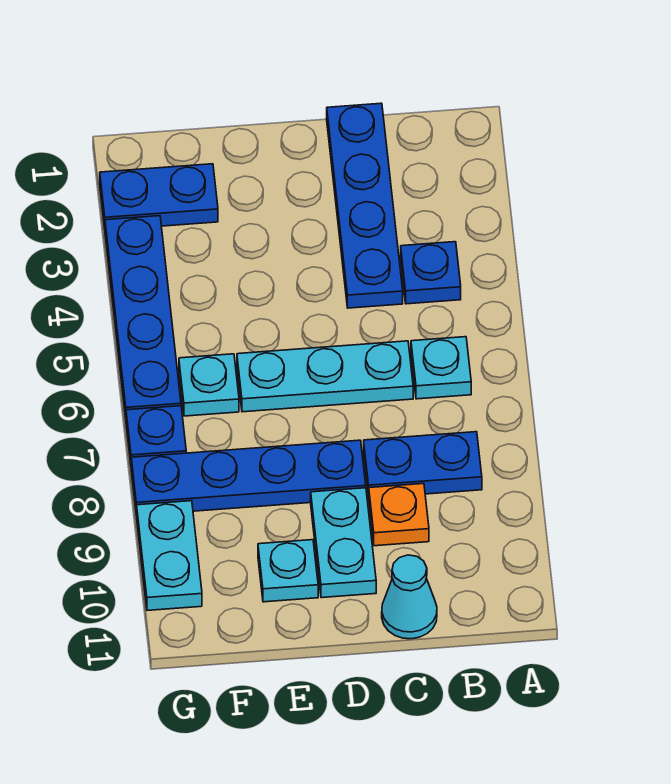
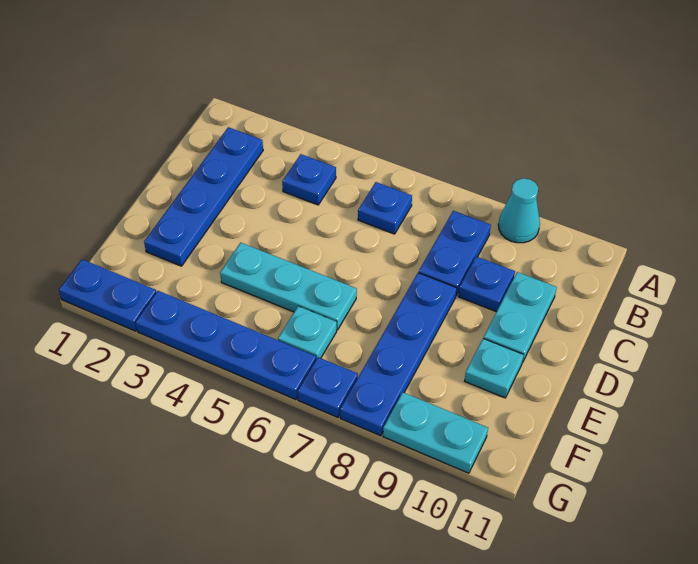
cyan 1x1 plate [411,337,471,399] -> blue 1x1 plate [358,182,412,234]
blue 1x4 plate [327,103,403,308] -> blue 1x4 plate turned to [144,127,263,266]
cyan 1x3 plate [237,341,413,412] -> cyan 1x3 plate turned to [220,243,357,330]
orange 1x1 plate [369,484,429,546] -> blue 1x1 plate [458,257,515,312]
cyan 1x1 cone [382,555,437,639] -> cyan 1x1 cone moved to [498,178,540,243]
cyan 1x2 plate [311,488,376,598] -> cyan 1x2 plate turned to [483,272,557,362]
blue 1x2 plate [100,164,218,228] -> blue 1x2 plate turned to [59,259,156,331]

